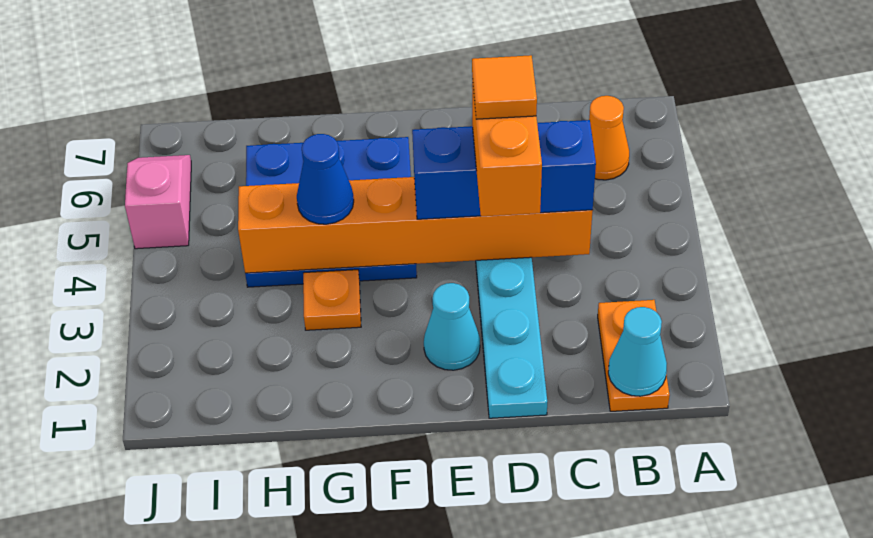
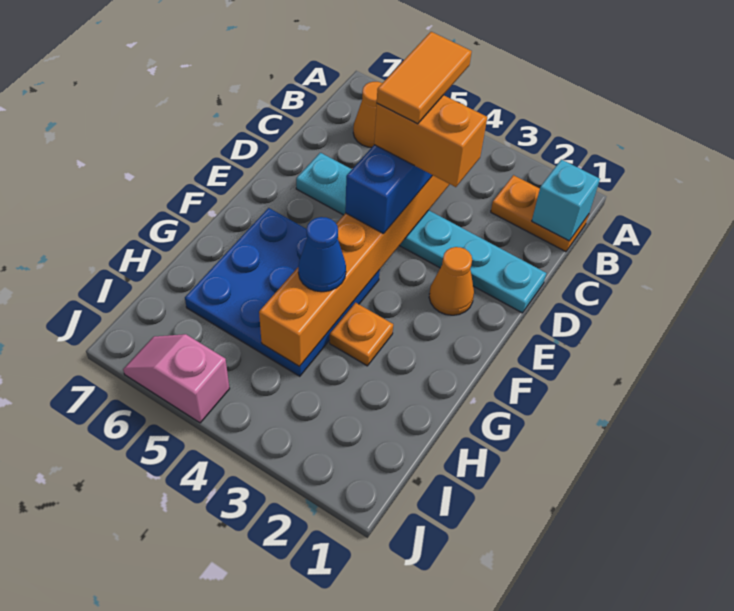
cyan 1x1 cone [608,307,667,396] -> cyan 1x1 brick [532,160,600,241]
orange 1x1 tile [472,55,537,119] -> orange 1x2 tile [377,32,472,124]
cyan 1x1 cone [424,283,480,370] -> orange 1x1 cone [429,247,474,315]

